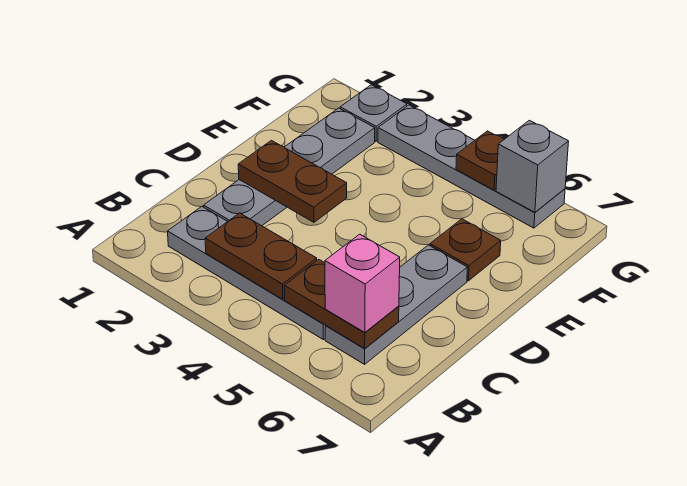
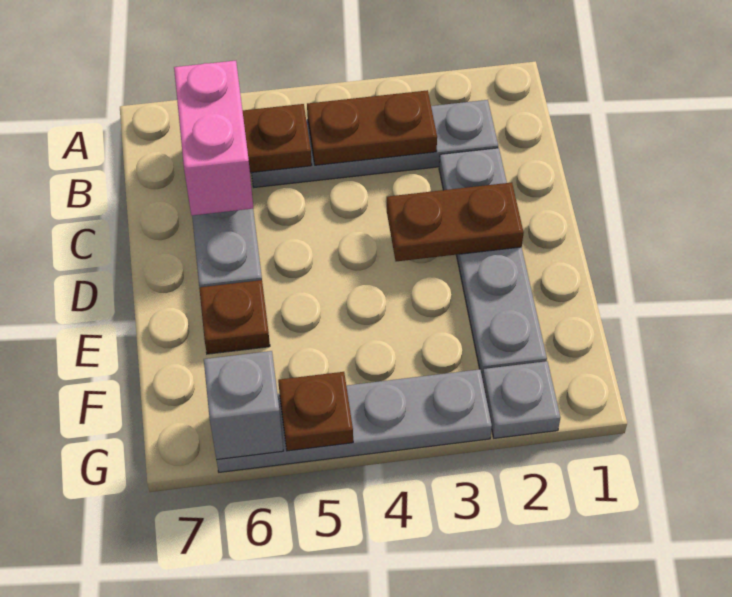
pink 1x1 brick [325,234,400,333] -> pink 1x2 brick [174,61,254,215]

